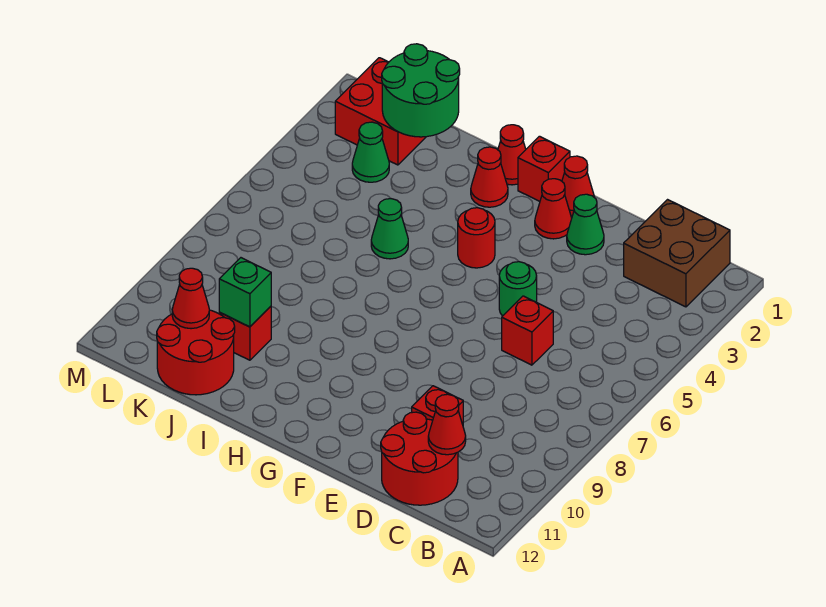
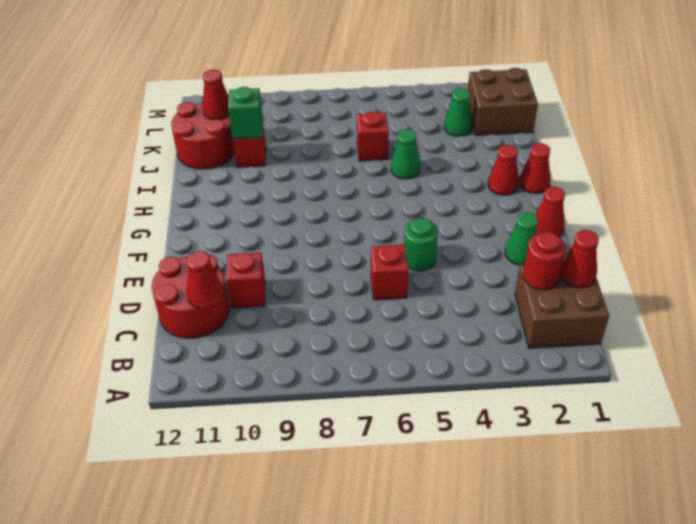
red 1x1 cone [535,179,572,239] -> red 1x1 cone moved to [560,230,599,288]
red 1x1 brick [518,136,570,201] -> red 1x1 brick moved to [357,111,388,161]
red 1x1 round brick [458,208,495,268] -> red 1x1 round brick moved to [523,232,566,290]
green 2x2 round brick [382,44,460,137] -> none
red 2x2 brick [335,58,426,165] -> brown 2x2 brick [468,68,538,136]

